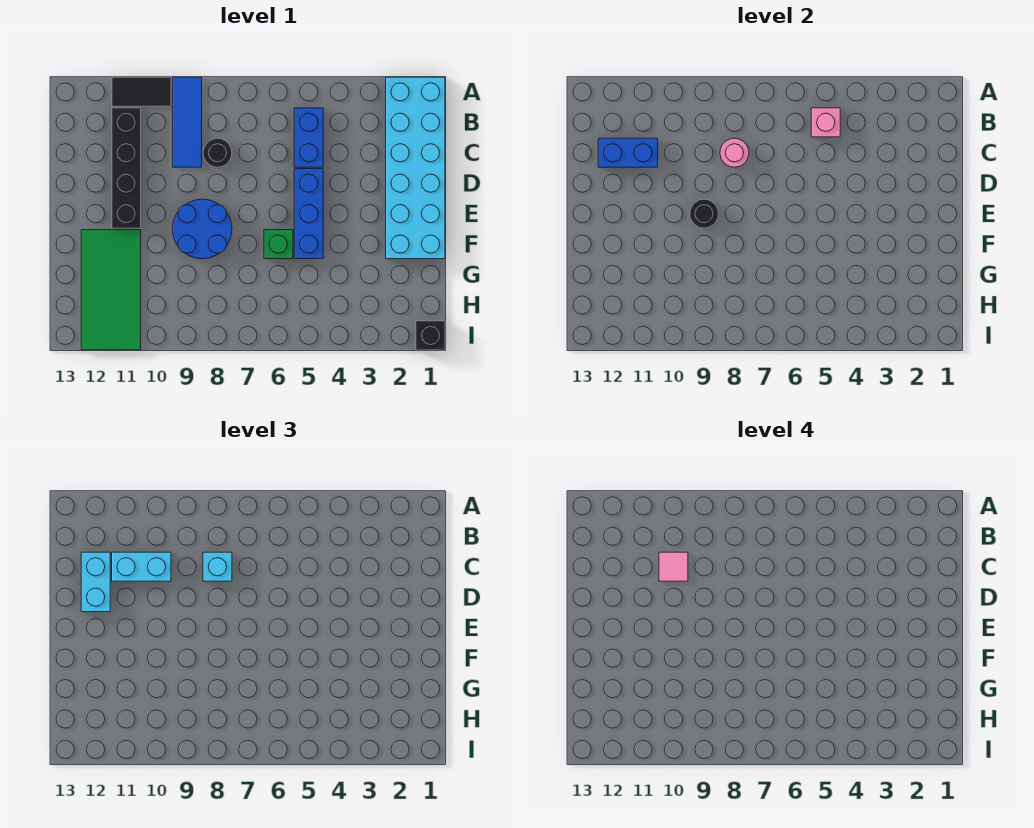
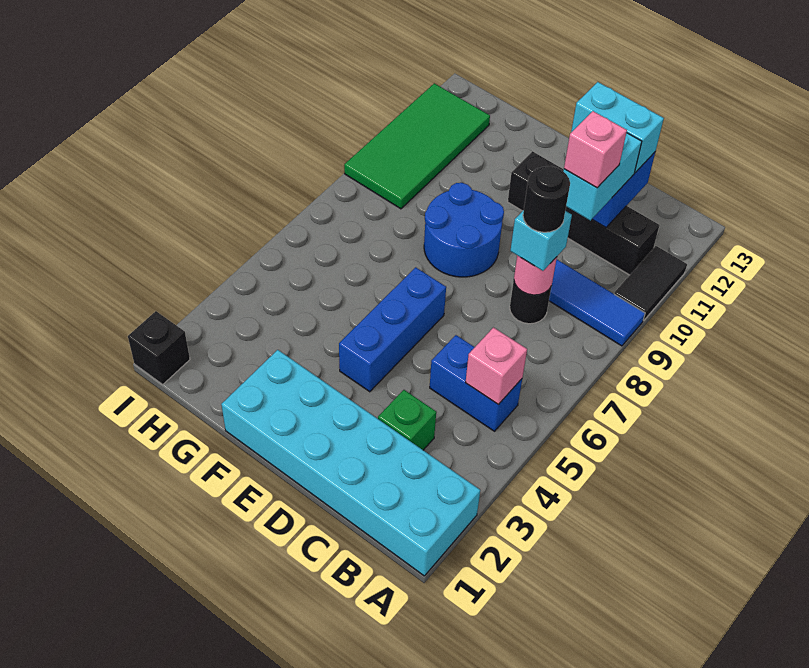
pink 1x1 tile [659,552,688,581] -> pink 1x1 brick [564,111,627,188]
blue 1x3 brick [294,169,323,259] -> blue 1x3 brick turned to [339,267,446,392]
black 1x1 round brick [690,199,718,228] -> black 1x1 round brick moved to [523,166,570,232]
green 1x1 brick [264,230,293,259] -> green 1x1 brick moved to [378,390,436,450]
green 2x4 tile [81,230,141,350] -> green 2x4 tile turned to [344,83,490,209]

